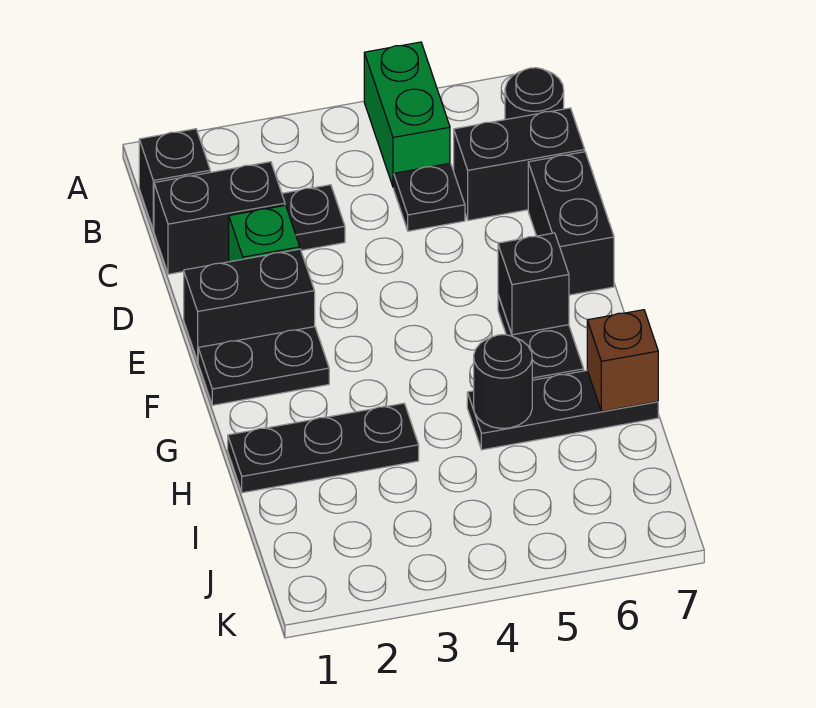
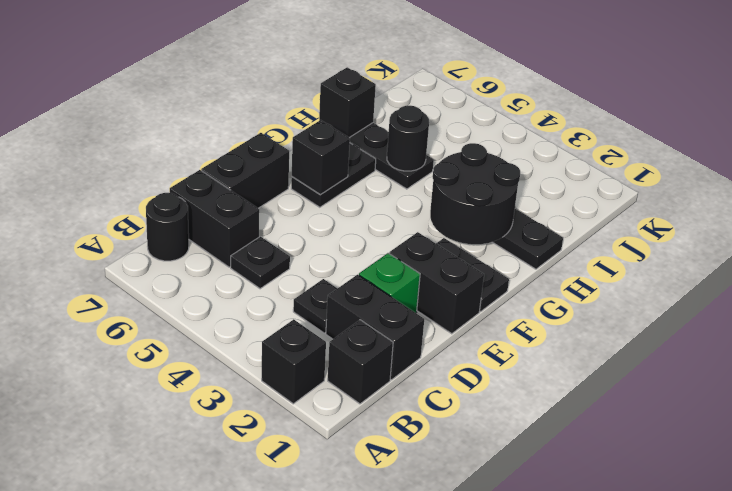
none -> black 1x1 brick [262,319,326,404]
green 1x2 brick [364,42,450,188] -> none
none -> black 2x2 round brick [430,143,520,244]
brown 1x1 brick [587,310,658,411] -> black 1x1 brick [319,67,376,138]

